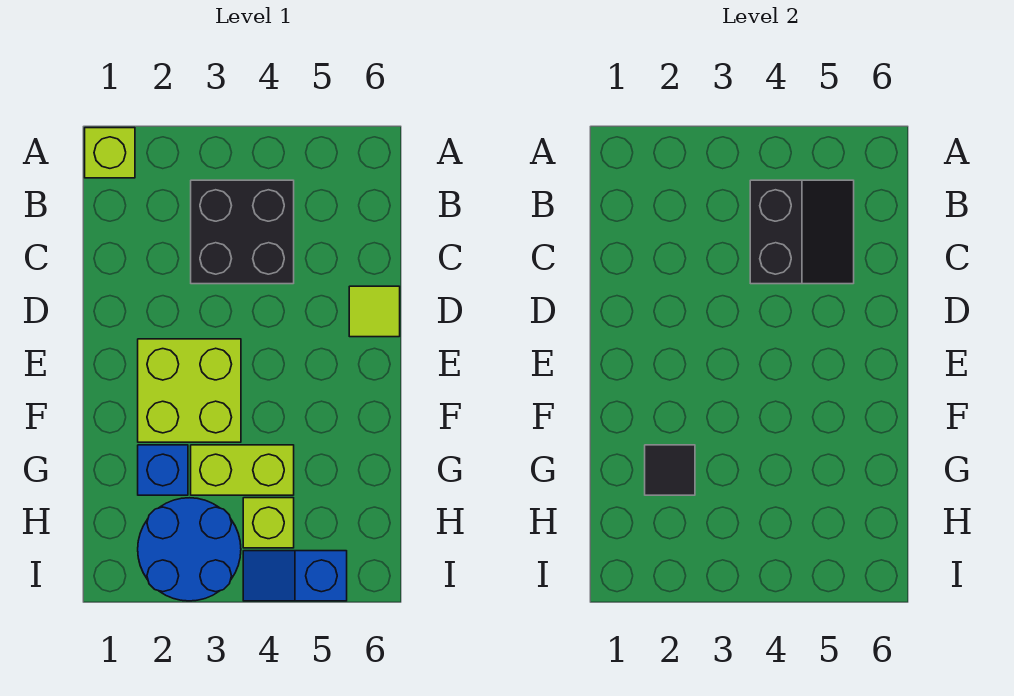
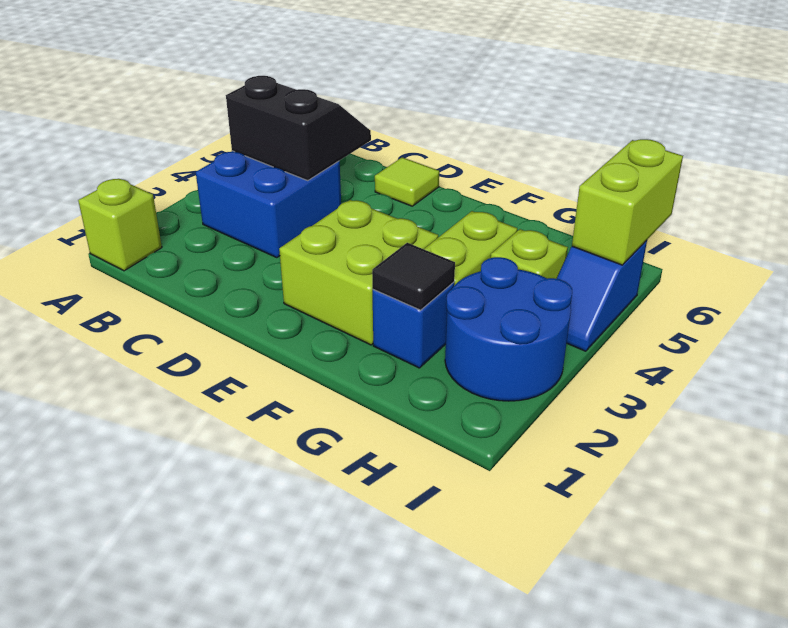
black 2x2 brick [191,180,294,284] -> blue 2x2 brick [196,151,341,258]
none -> lime 1x2 brick [572,139,683,265]

